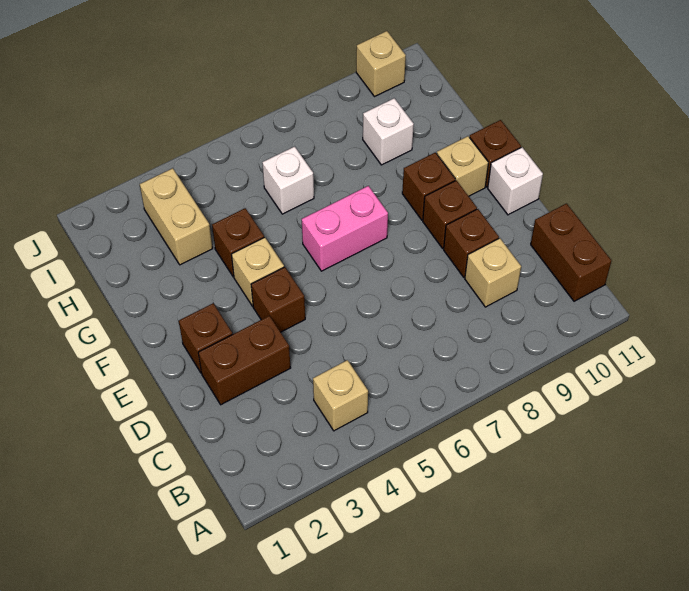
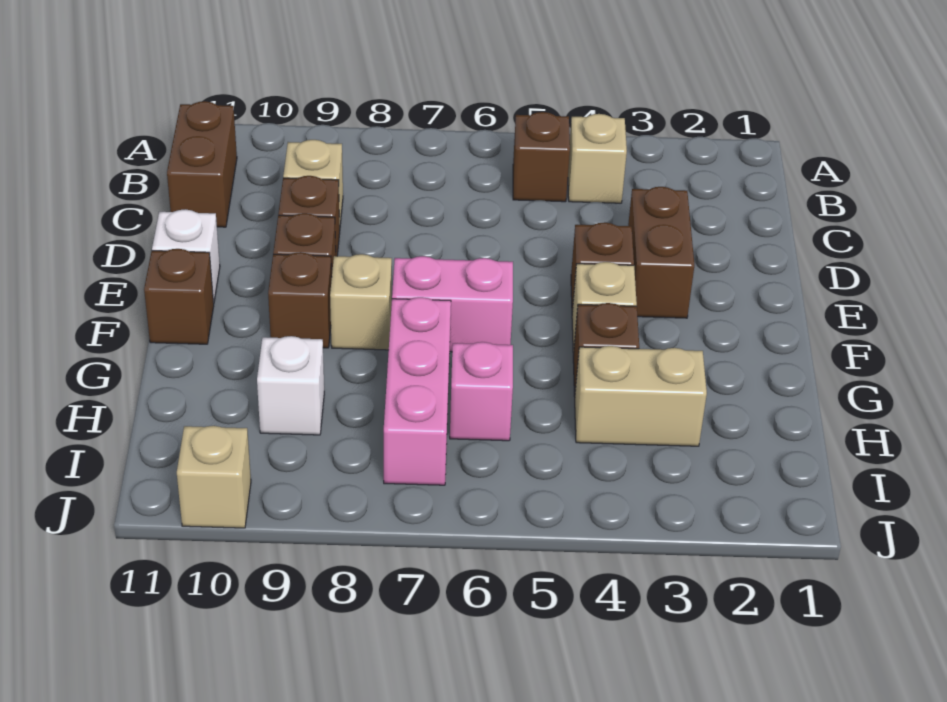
brown 1x2 brick [198,316,290,405] -> brown 1x2 brick turned to [628,187,694,318]
brown 1x1 brick [179,303,232,373] -> brown 1x1 brick moved to [513,112,570,202]
tan 1x1 brick [437,136,488,196] -> tan 1x1 brick moved to [330,254,392,350]
none -> pink 1x3 brick [384,297,451,485]
tan 1x2 brick [140,168,213,265] -> tan 1x2 brick turned to [575,346,707,446]
white 1x1 brick [262,147,314,214] -> pink 1x1 brick [450,342,513,441]

